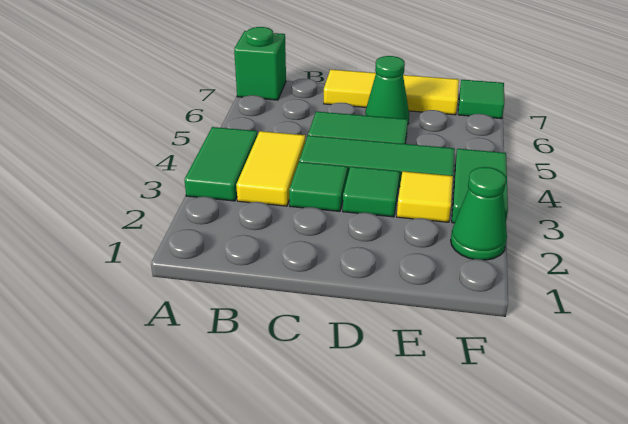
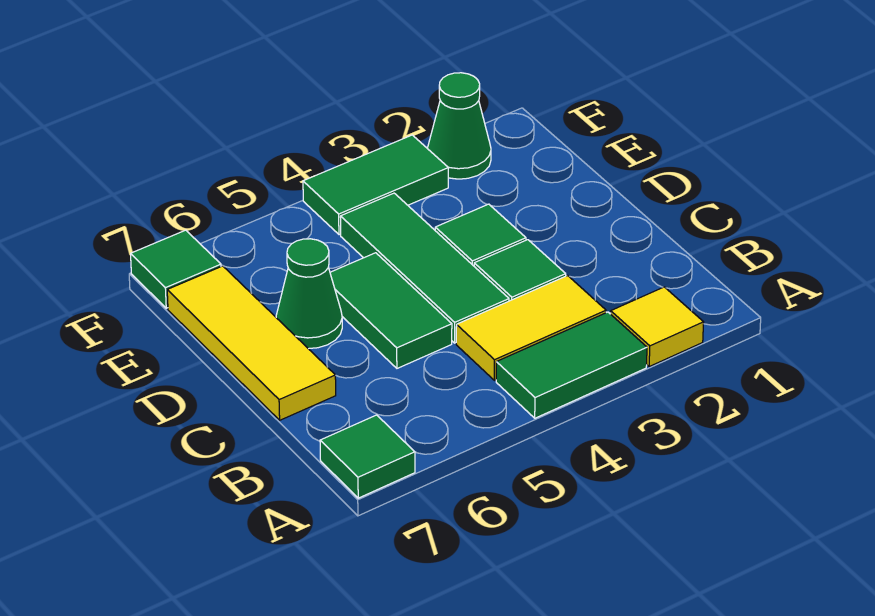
green 1x1 brick [234,27,286,100] -> green 1x1 tile [320,415,415,498]
yellow 1x1 tile [397,171,453,222] -> yellow 1x1 tile moved to [611,287,704,367]

